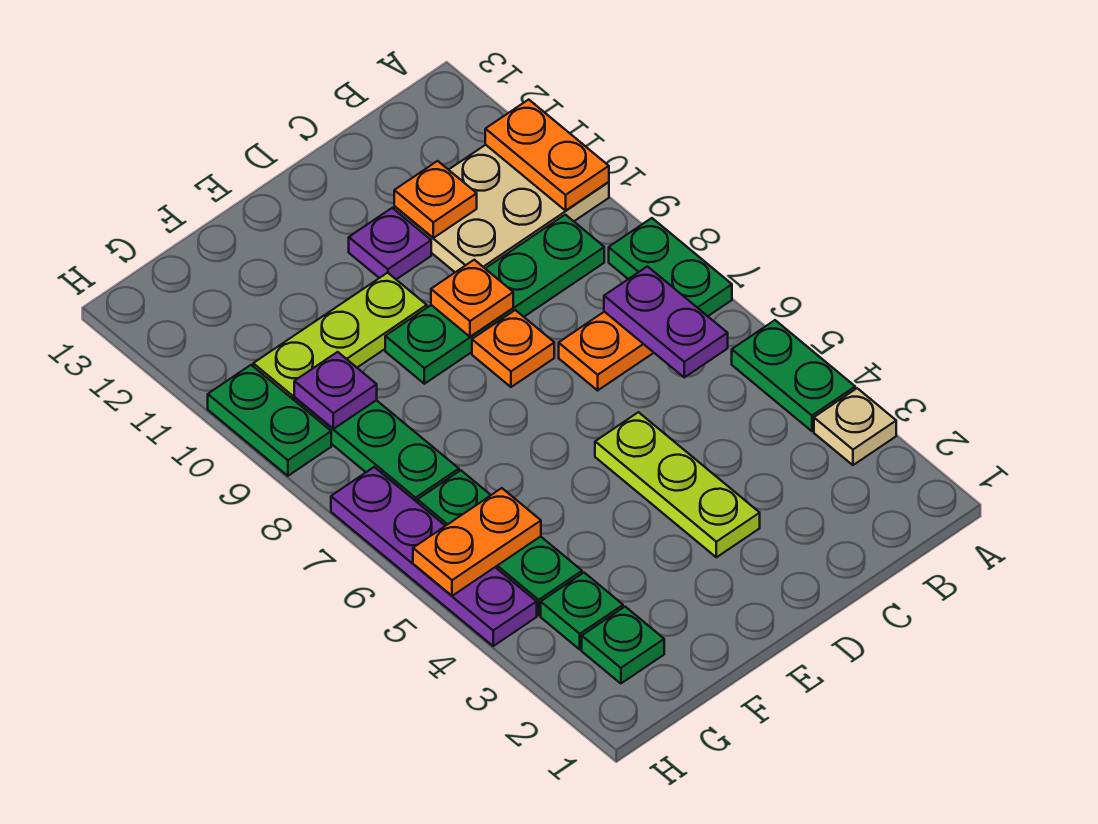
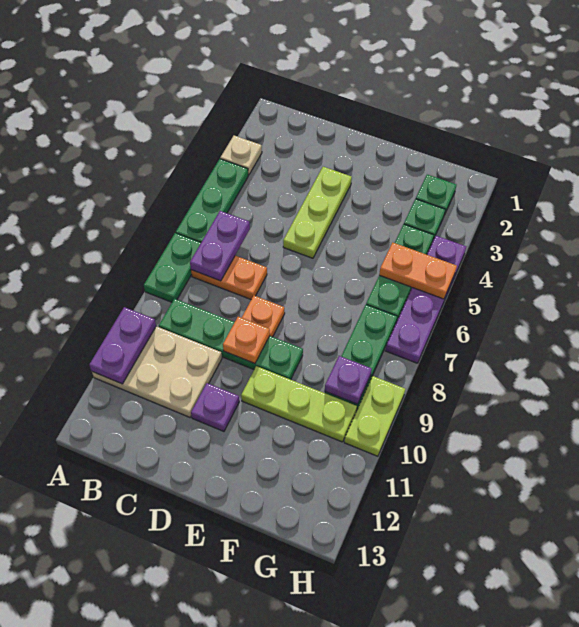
green 1x2 plate [732,320,855,431] -> green 1x3 plate [176,159,248,242]
orange 1x2 plate [485,100,609,211] -> purple 1x2 plate [89,307,156,384]
orange 1x1 plate [394,161,477,238] -> none
green 1x2 plate [208,365,331,476] -> lime 1x2 plate [344,376,405,456]

